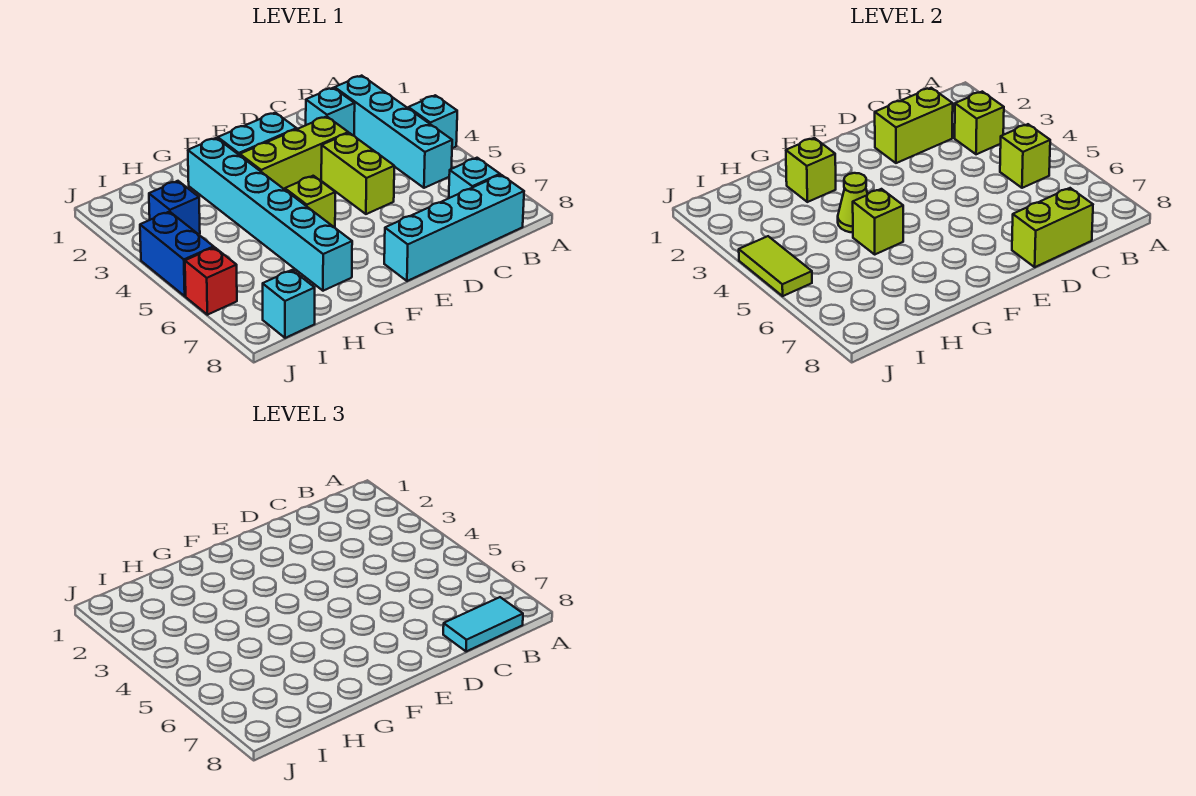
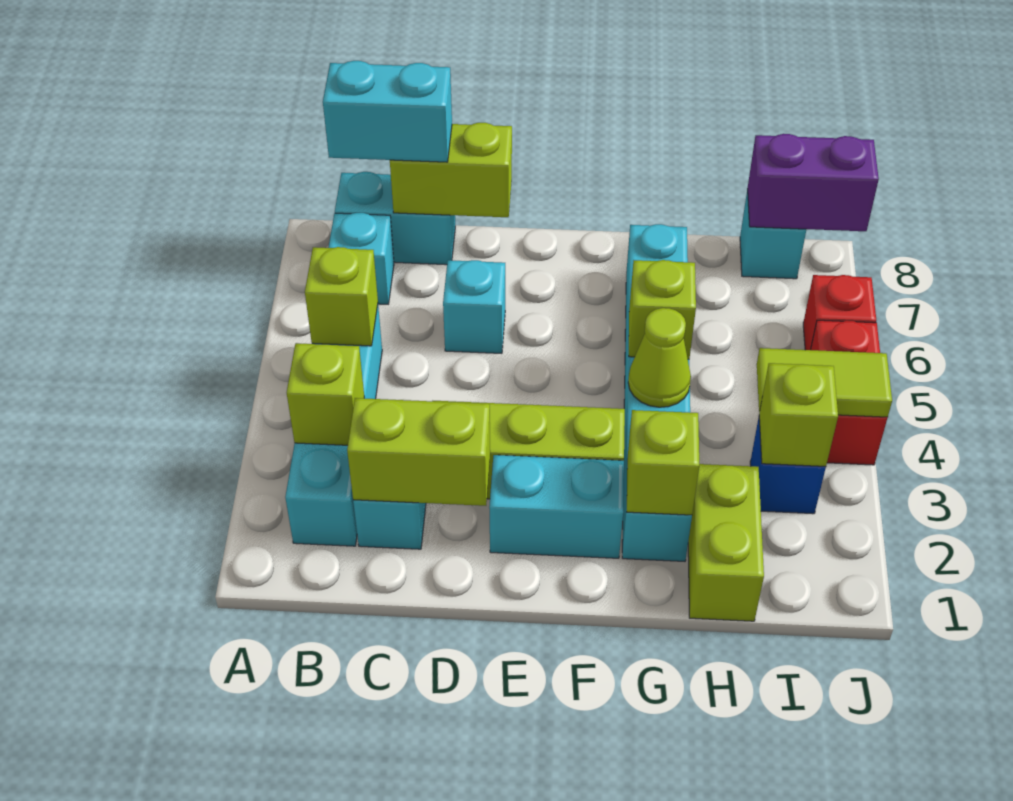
cyan 1x1 brick [408,95,457,148] -> cyan 1x1 brick moved to [443,260,505,353]
cyan 1x4 brick [384,175,524,281] -> cyan 1x2 brick [335,172,455,265]
cyan 1x2 tile [443,597,523,652] -> cyan 1x2 brick [323,61,452,162]
lime 1x2 brick [321,133,394,214] -> lime 1x2 brick moved to [688,464,764,621]
lime 1x1 brick [285,176,335,228] -> lime 1x1 brick moved to [759,363,838,467]
none -> purple 1x2 brick [748,134,879,231]
blue 1x2 brick [140,212,214,296] -> red 1x2 brick [811,320,888,465]
lime 1x2 tile [739,236,812,296] -> lime 1x2 tile turned to [757,348,892,417]

